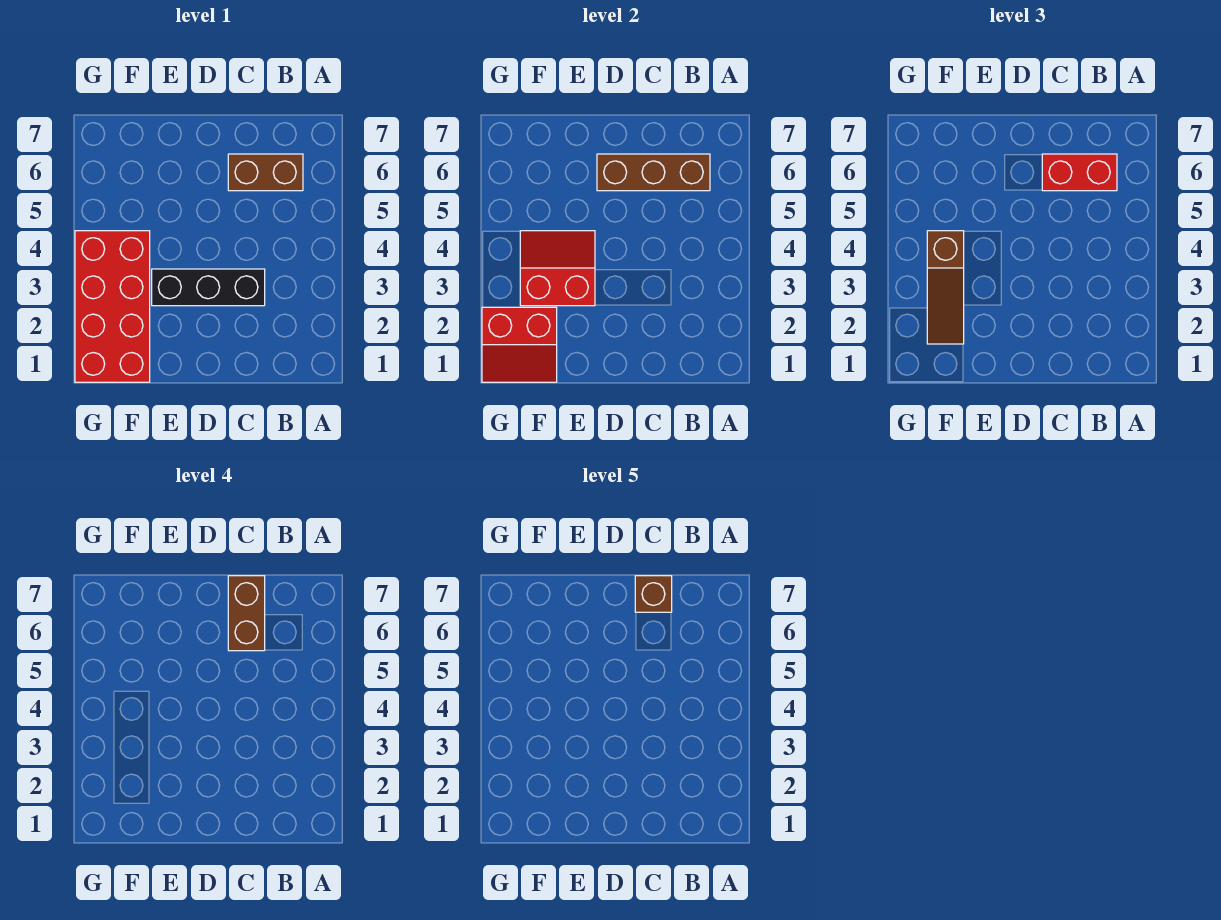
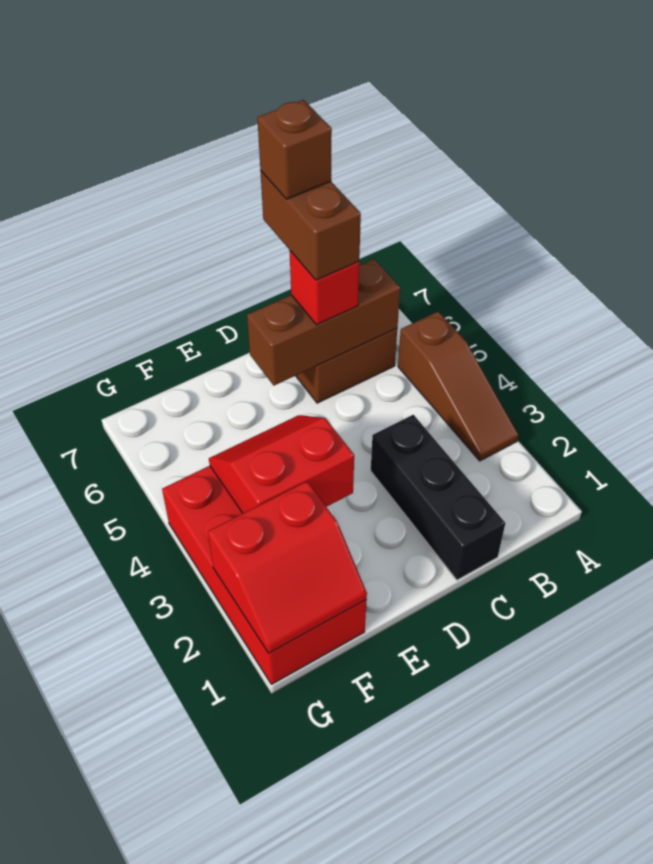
red 1x2 brick [1042,154,1117,191] -> red 1x1 brick [290,251,359,325]
black 1x3 brick [152,269,265,306] -> black 1x3 brick turned to [371,415,505,580]
brown 1x3 slope [927,231,964,344] -> brown 1x3 slope moved to [398,311,519,461]

